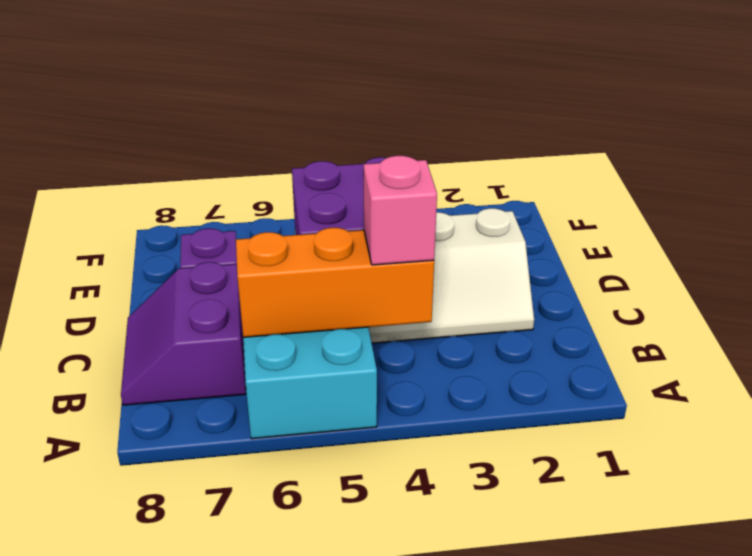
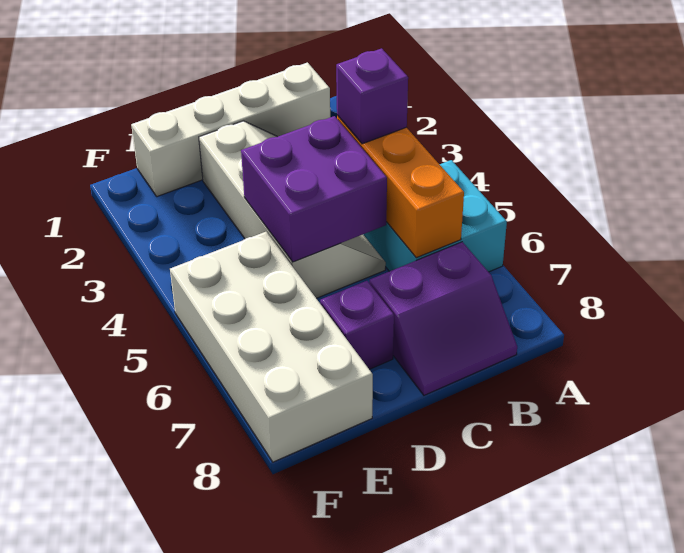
none -> white 1x4 brick [131,63,330,197]
pink 1x1 brick [363,156,437,265] -> purple 1x1 brick [336,48,408,144]
none -> white 2x4 brick [170,232,373,462]

